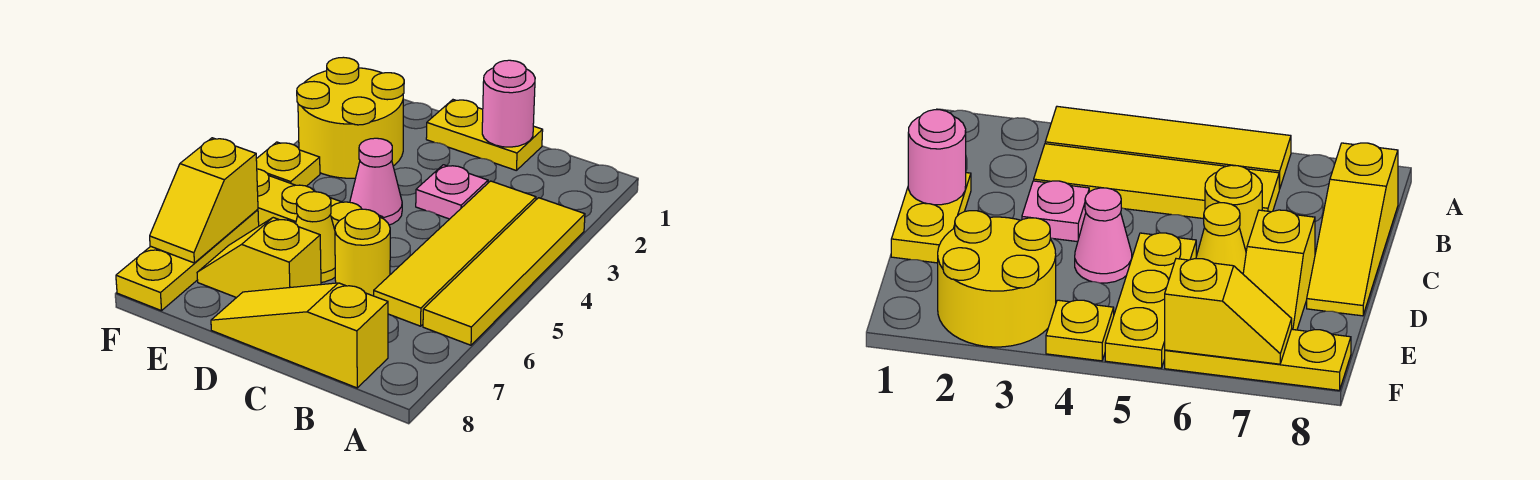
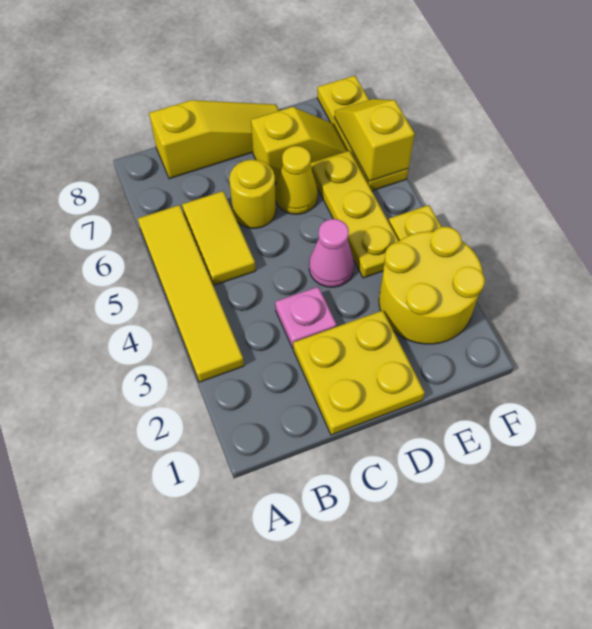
yellow 1x4 tile [374,181,536,326] -> yellow 1x2 tile [182,191,256,286]
yellow 1x2 plate [426,100,543,170] -> yellow 2x2 plate [293,310,425,435]
pink 1x1 round brick [482,60,535,147] -> none
yellow 1x3 plate [257,169,383,229] -> yellow 1x3 plate turned to [310,151,399,278]

